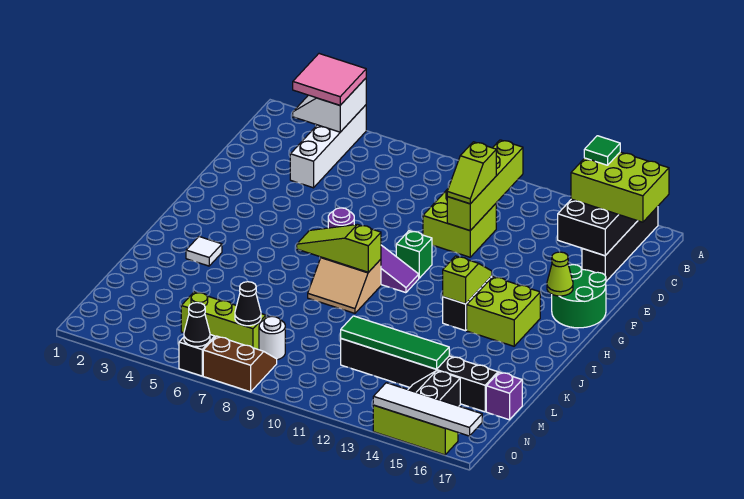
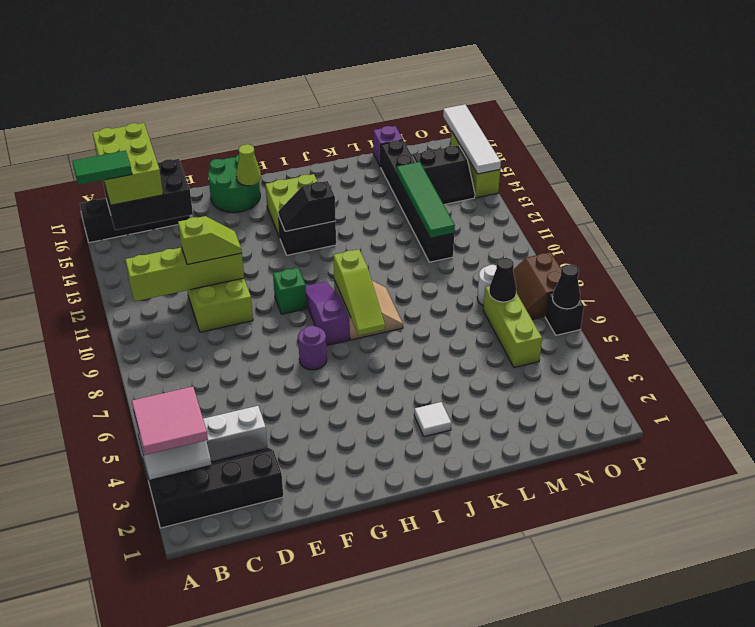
none -> black 2x4 slope [148,447,283,528]
green 1x1 tile [584,136,620,165] -> green 1x2 tile [72,151,132,185]
lime 1x2 slope [443,256,492,304] -> black 1x2 slope [278,181,336,231]

